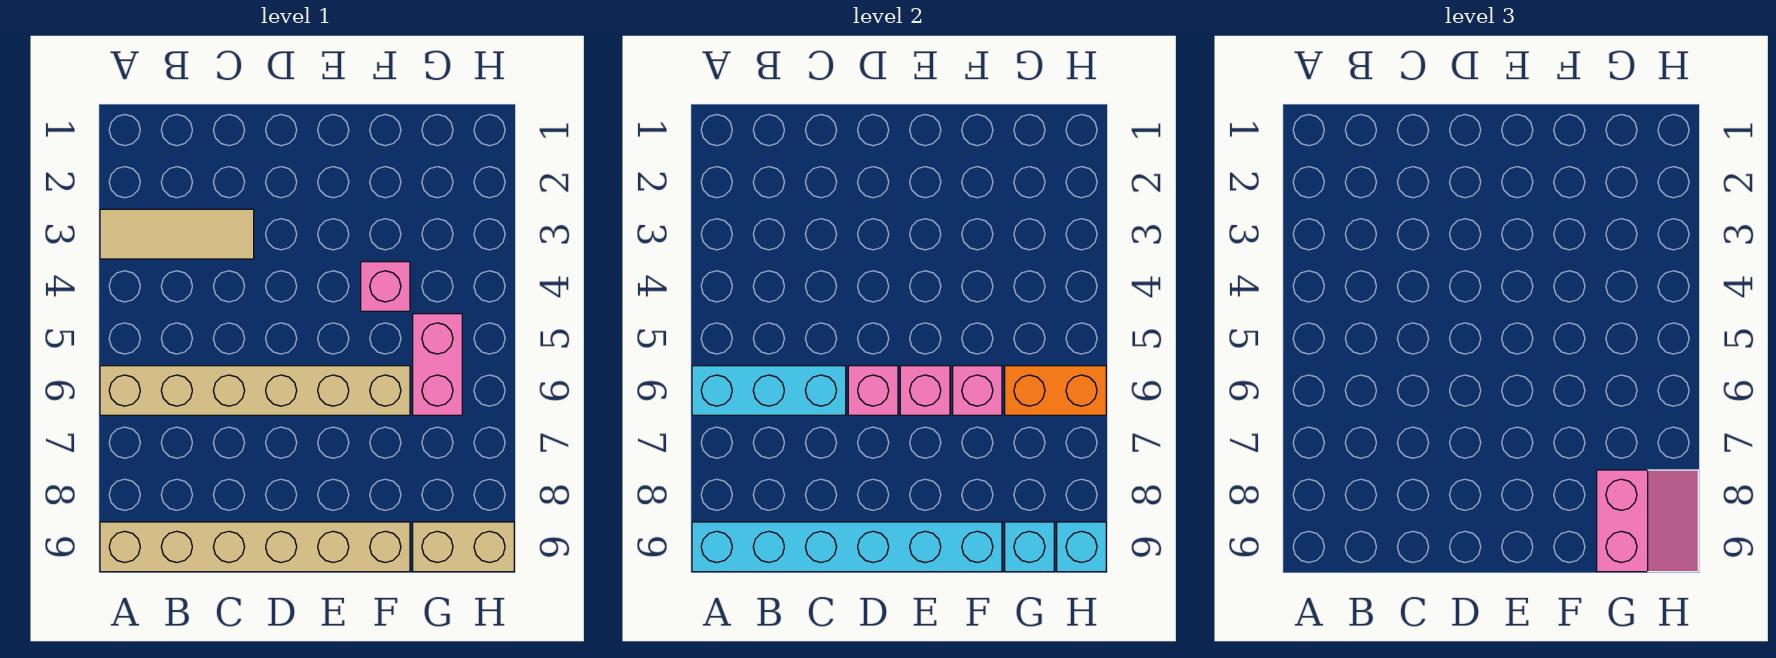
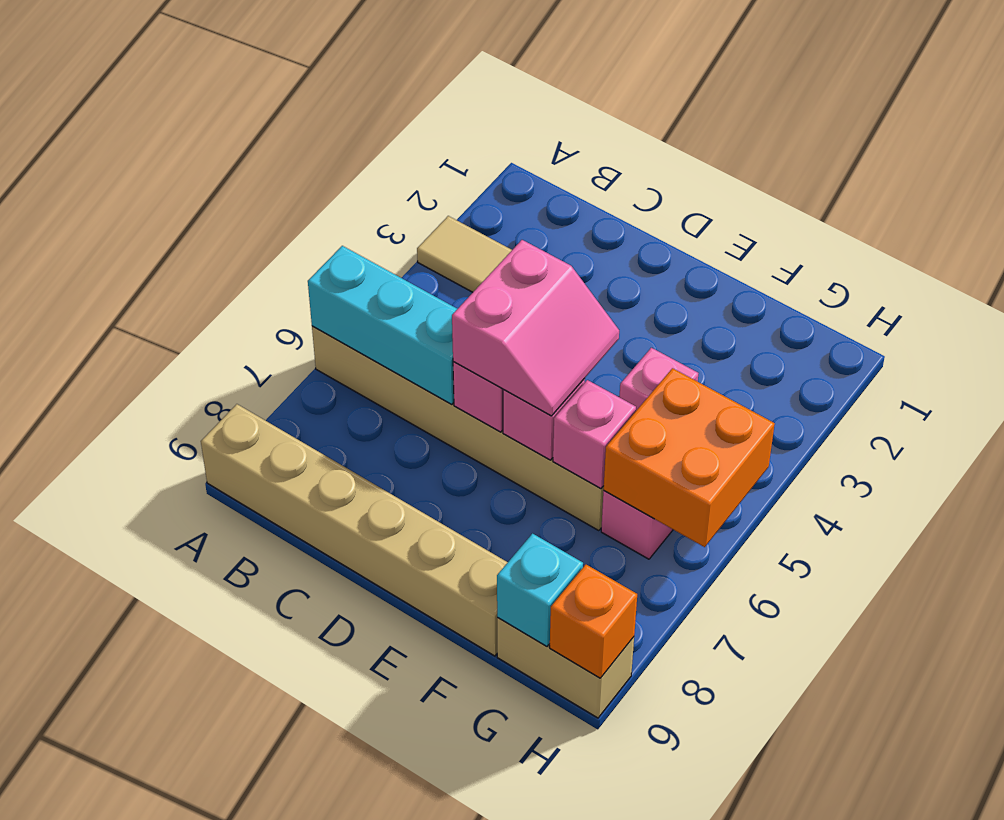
cyan 1x6 brick [692,522,1002,572] -> none
orange 1x2 brick [1005,366,1106,415] -> orange 2x2 brick [604,368,775,547]
pink 2x2 slope [1597,470,1698,572] -> pink 2x2 slope moved to [452,240,619,416]
cyan 1x1 brick [1057,522,1106,572] -> orange 1x1 brick [550,565,637,678]

